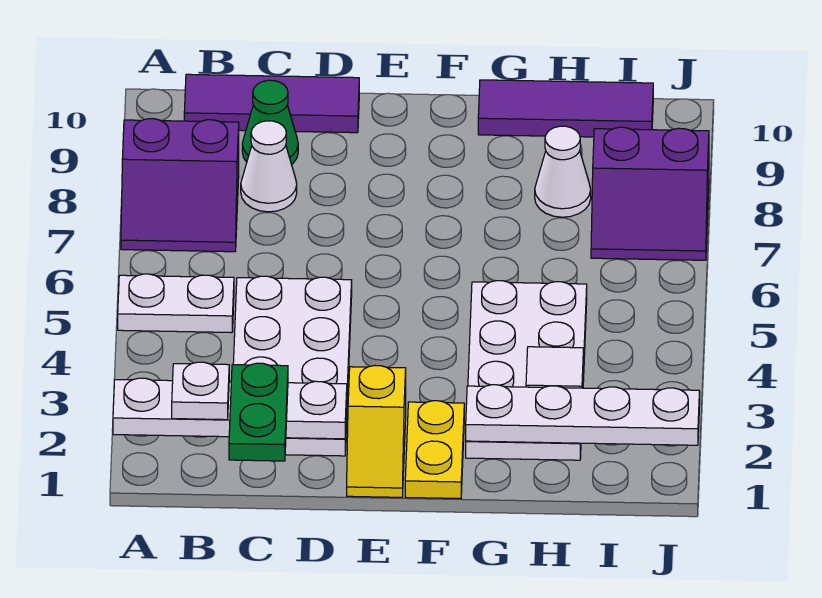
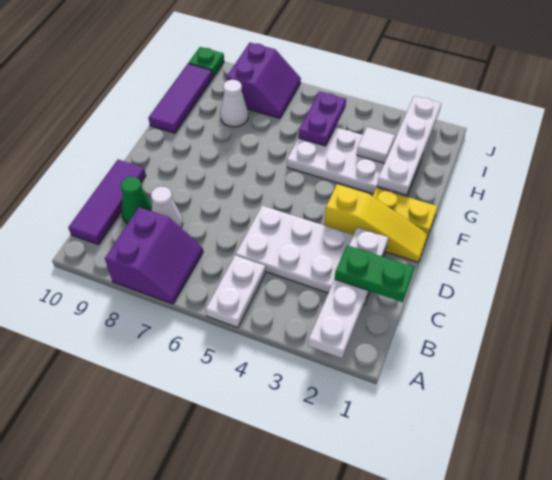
white 1x1 plate [172,362,229,420] -> none
yellow 1x2 slope [347,365,406,497] -> yellow 1x3 slope [324,184,428,262]
none -> purple 1x2 plate [298,92,346,146]
none -> green 1x1 plate [188,47,224,78]

